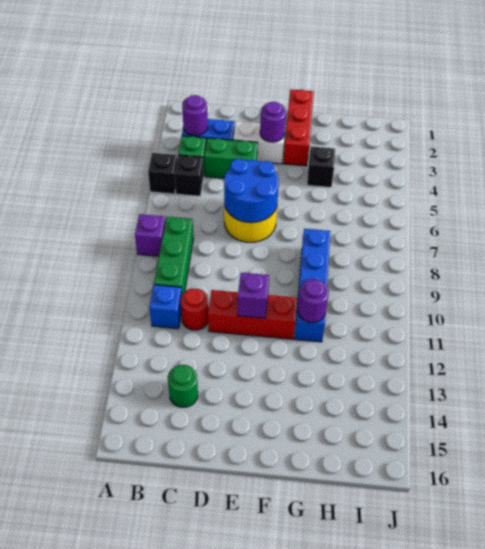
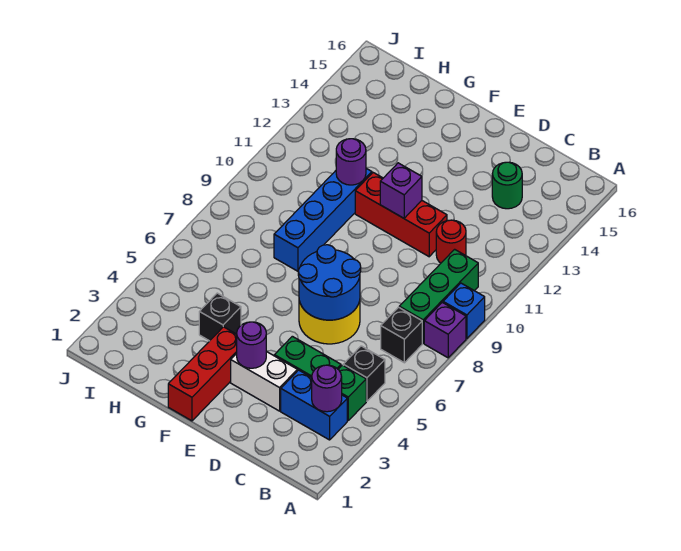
black 1x1 brick [148,153,177,194] -> black 1x1 brick moved to [381,307,422,363]
blue 1x1 brick [149,285,182,329] -> blue 1x1 brick moved to [443,283,485,338]

